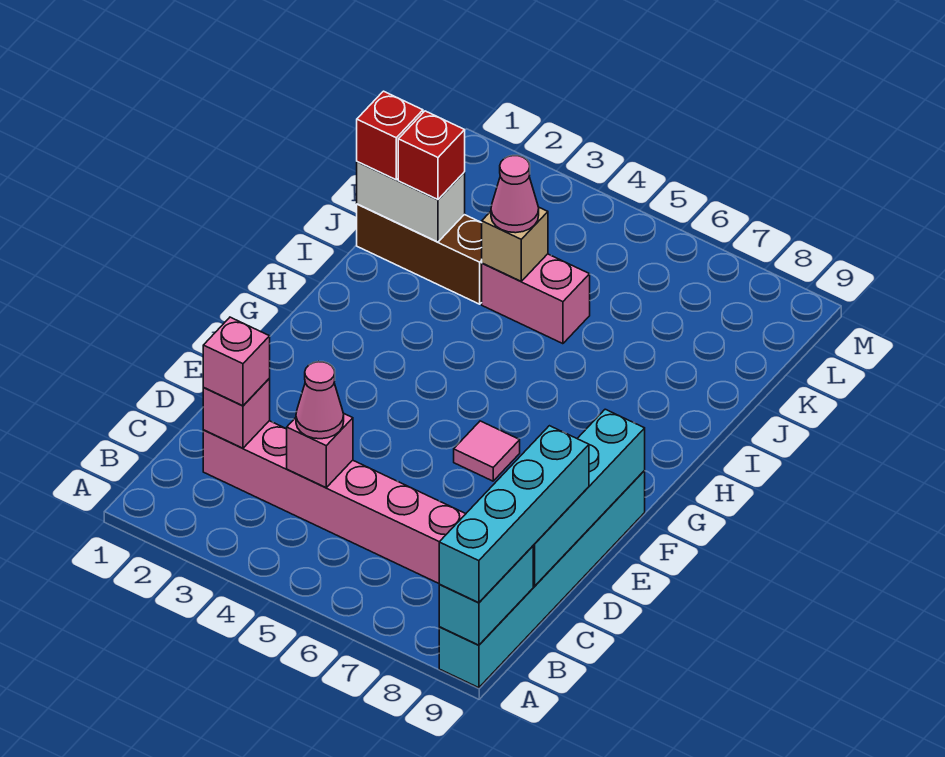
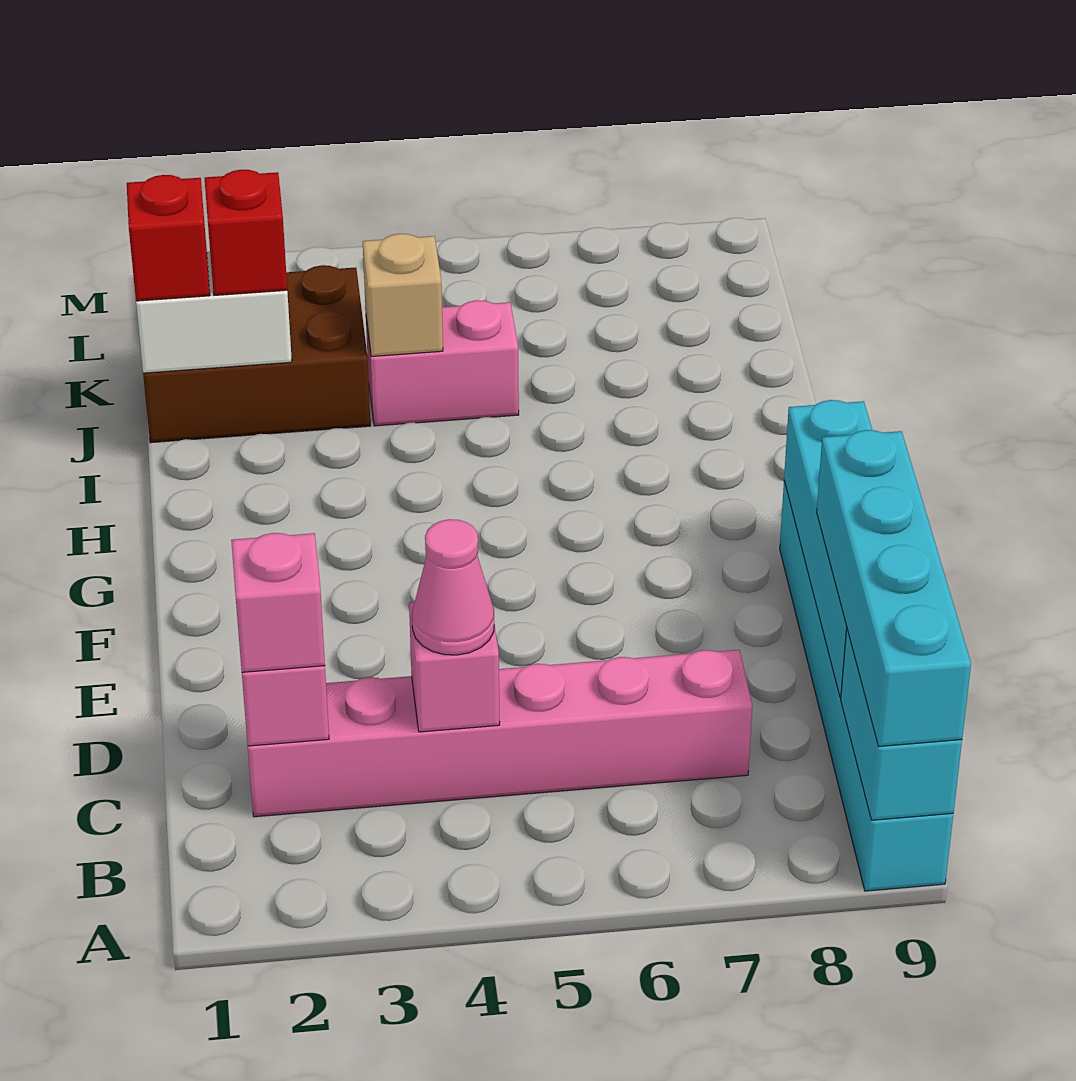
pink 1x1 tile [454,421,520,481] -> none
brown 1x3 brick [357,204,482,304] -> brown 2x3 brick [143,265,371,443]
pink 1x1 cone [491,156,539,233] -> none

